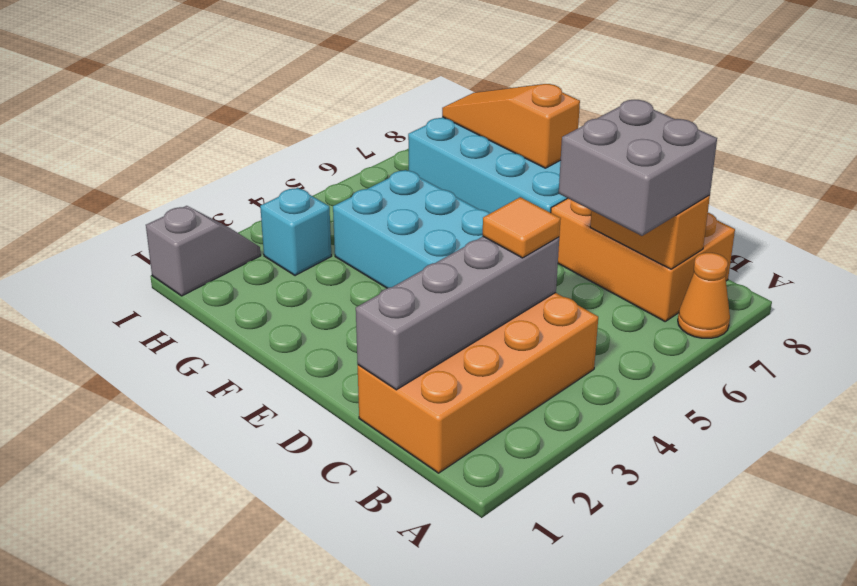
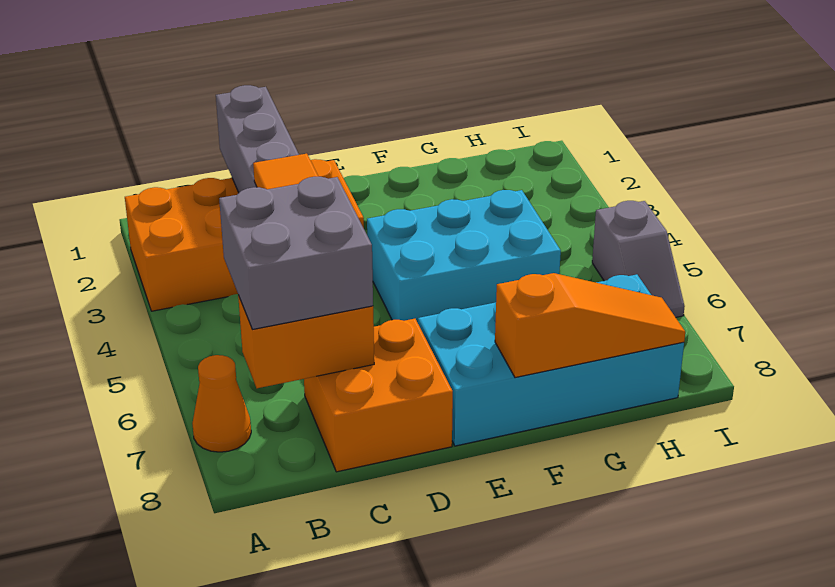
orange 2x4 brick [358,293,598,473] -> orange 2x4 brick turned to [125,159,364,311]
orange 2x3 brick [551,198,735,321] -> orange 2x2 brick [304,319,453,472]
cyan 1x1 brick [260,188,331,276] -> none
grey 1x2 slope [146,206,260,296] -> grey 1x2 slope moved to [592,201,685,317]

